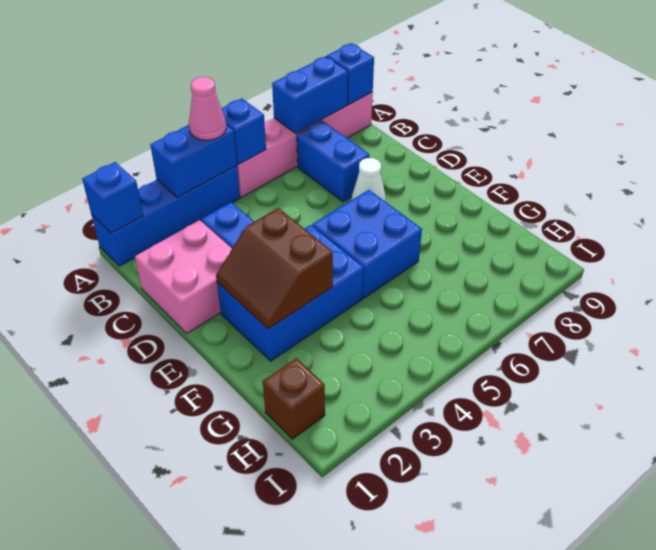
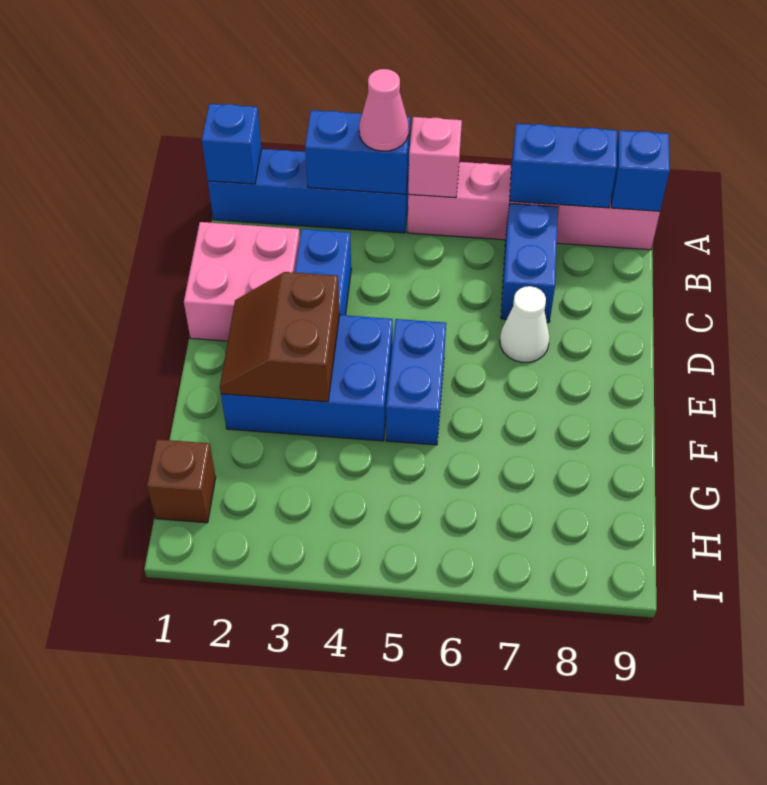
blue 1x1 brick [221,98,266,164] -> pink 1x1 brick [408,117,462,198]
blue 2x2 brick [312,190,422,298] -> blue 1x2 brick [386,319,446,445]

